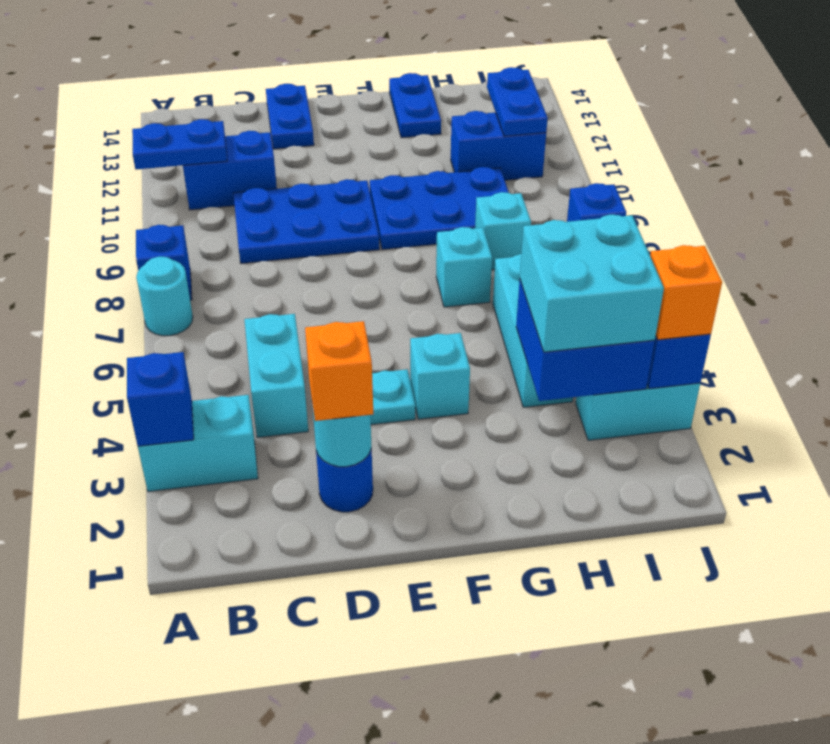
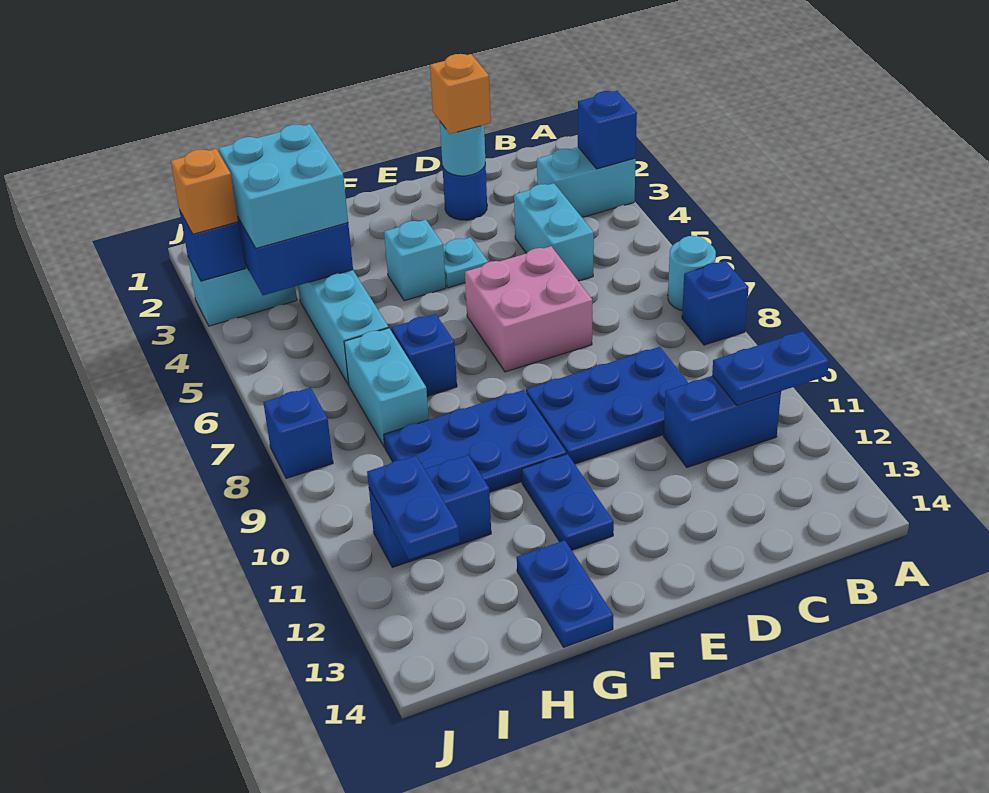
none -> pink 2x2 brick [465,246,592,372]
blue 1x2 plate [266,84,314,149] -> blue 1x2 plate moved to [522,454,614,550]
cyan 1x1 brick [436,227,492,307] -> blue 1x1 brick [392,314,457,396]
cyan 1x1 brick [475,192,531,270] -> cyan 1x2 brick [344,328,429,447]

